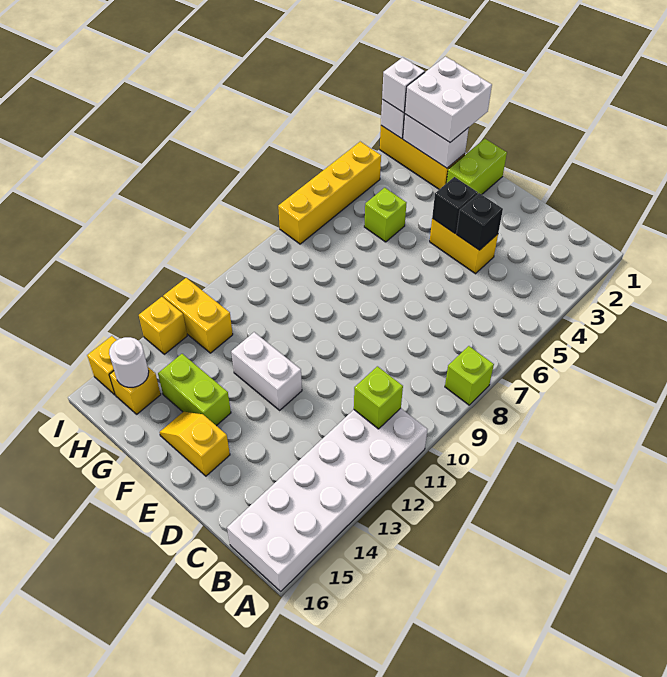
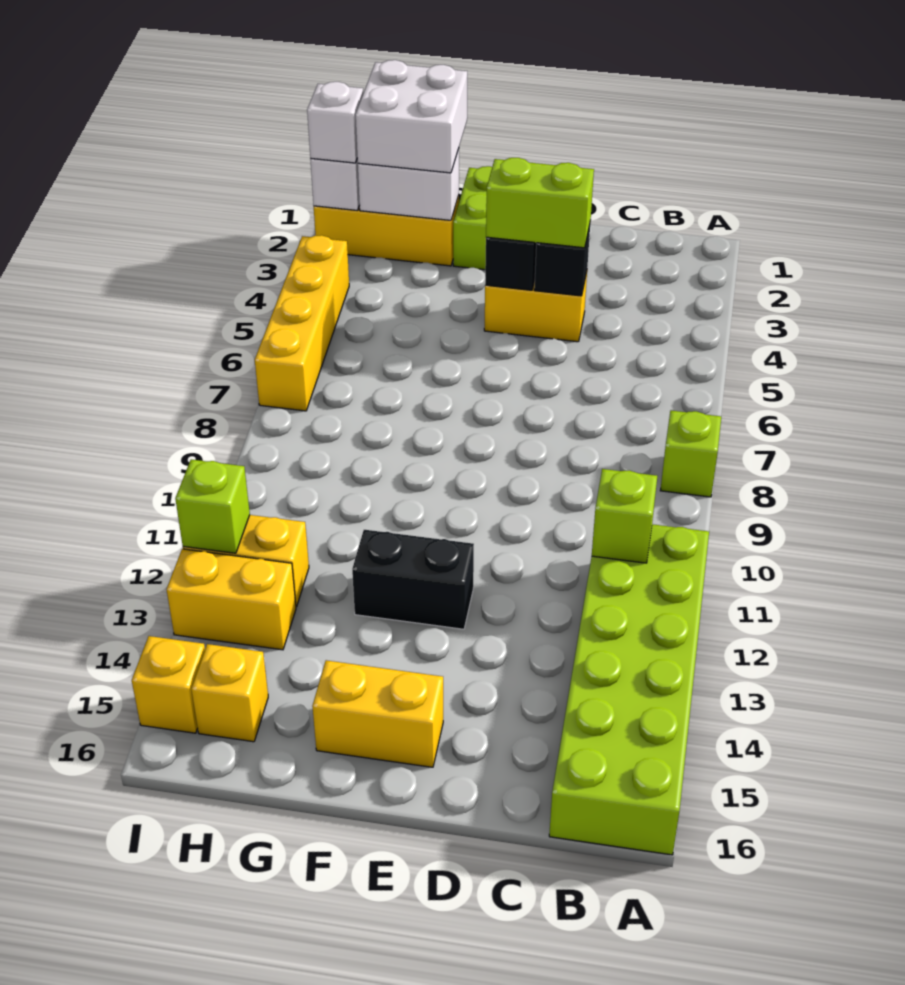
white 2x6 brick [227,408,428,591] -> lime 2x6 brick [549,524,709,855]
white 1x2 brick [231,332,302,410] -> black 1x2 brick [352,530,474,629]
yellow 1x2 slope [160,412,230,476] -> yellow 1x2 brick [312,660,443,767]
lime 1x2 brick [158,354,231,426] -> lime 1x2 brick moved to [486,158,594,248]
lime 1x1 brick [364,188,406,242] -> lime 1x1 brick moved to [175,460,250,553]
white 1x1 round brick [109,337,149,387] -> none
yellow 1x1 brick [139,297,187,354] -> yellow 1x2 brick [167,549,296,650]

